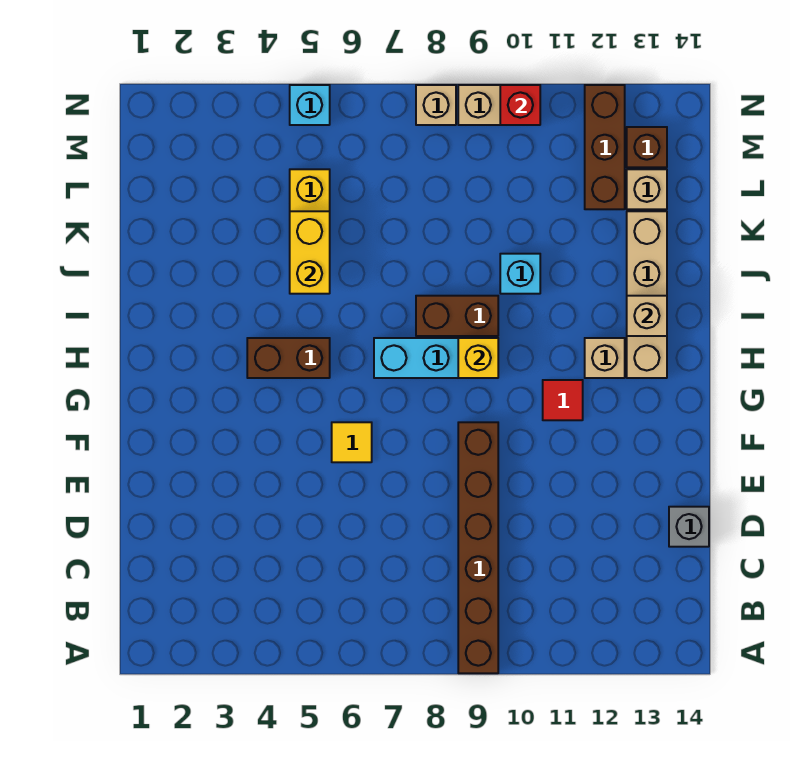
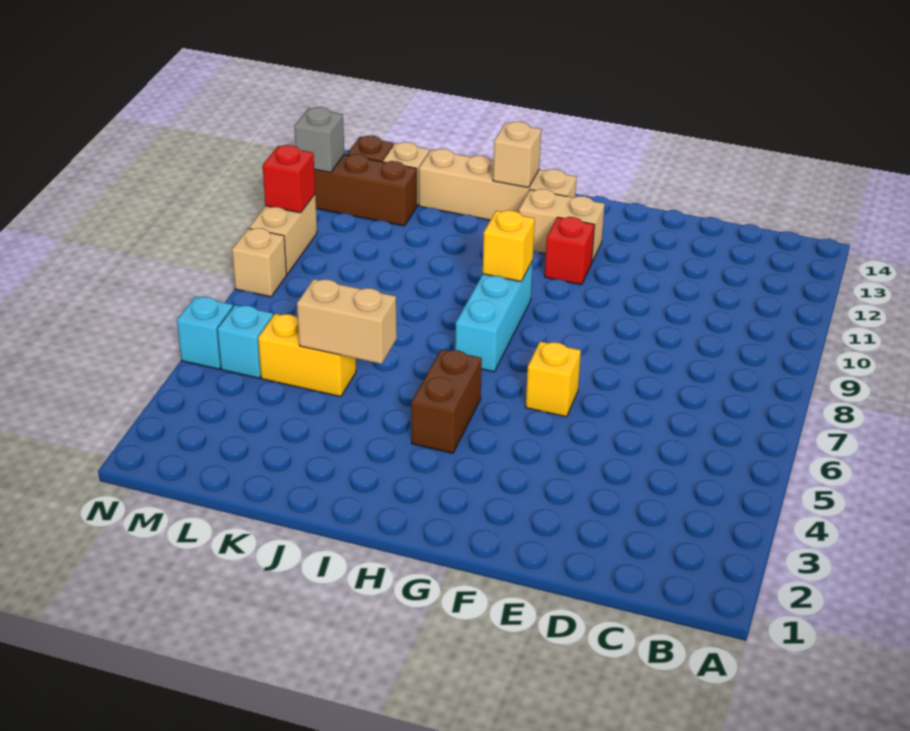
brown 1x6 brick [458,422,498,673] -> none
grey 1x1 brick [669,507,709,547] -> grey 1x1 brick moved to [294,107,344,172]
yellow 1x1 tile [332,422,372,462] -> yellow 1x1 brick [526,341,581,417]
red 1x1 tile [543,380,583,420] -> red 1x1 brick [545,217,594,285]
tan 1x1 brick [585,338,625,378] -> tan 1x2 brick [519,189,605,262]
brown 1x2 brick [416,296,498,336] -> none
yellow 1x2 brick [290,211,330,294] -> tan 1x2 brick [297,279,397,364]
cyan 1x1 brick [500,254,540,294] -> cyan 1x1 brick moved to [217,305,273,378]

